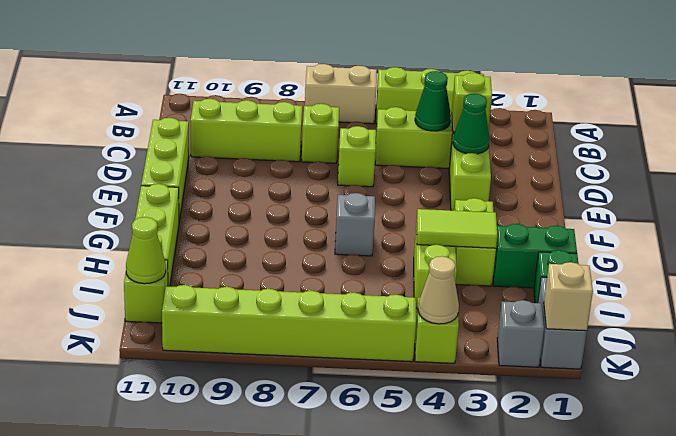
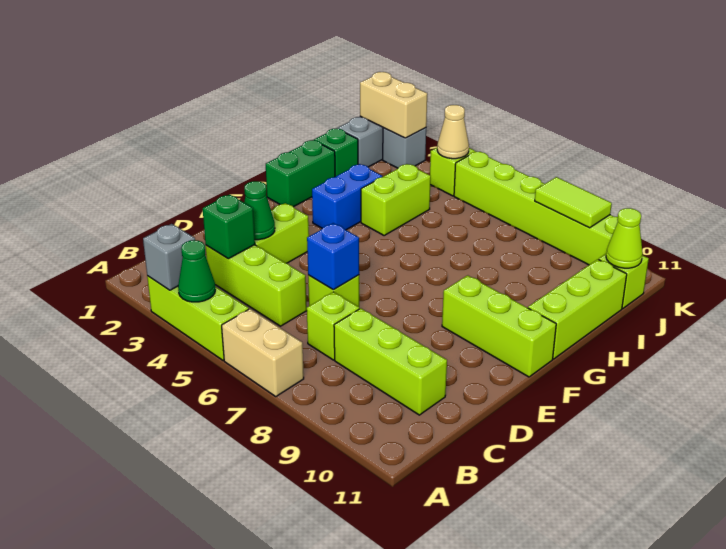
lime 1x1 brick [452,73,492,132] -> green 1x1 brick [203,195,255,259]
green 1x1 cone [415,71,451,131] -> green 1x1 cone moved to [178,240,215,302]
none -> blue 1x1 brick [307,223,359,290]
lime 1x3 brick [141,118,189,221] -> lime 1x3 brick turned to [442,275,556,377]
lime 1x2 brick [454,198,496,286] -> blue 1x2 brick [312,164,382,230]
grey 1x1 brick [335,193,375,256] -> grey 1x1 brick moved to [143,224,195,290]
green 1x2 brick [493,224,577,288] -> green 1x2 brick turned to [266,140,335,207]
lime 1x2 tile [417,209,497,248] -> lime 1x2 tile moved to [535,177,612,228]
tan 1x1 brick [544,262,593,331] -> tan 1x2 brick [360,72,427,138]

